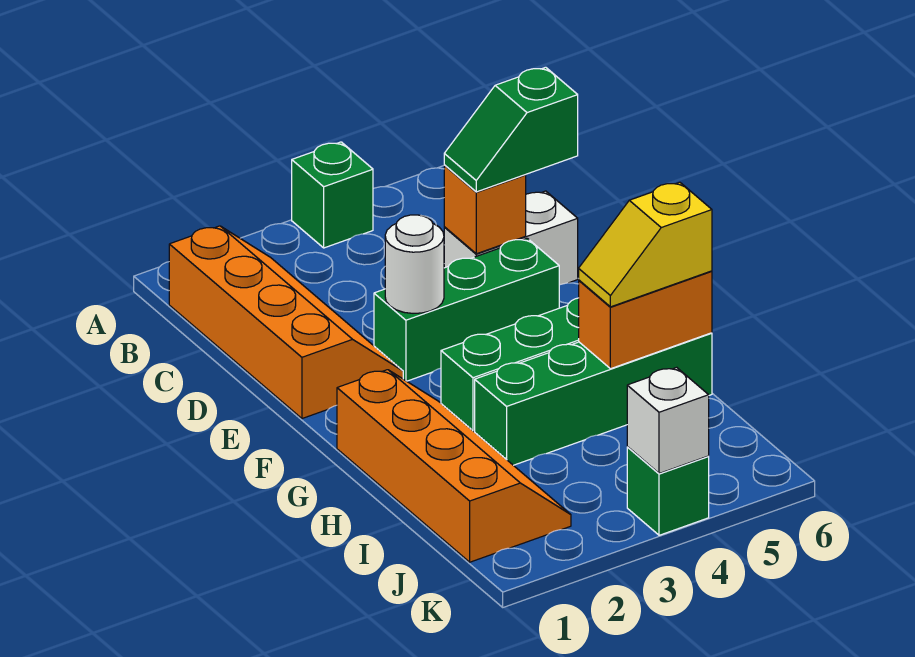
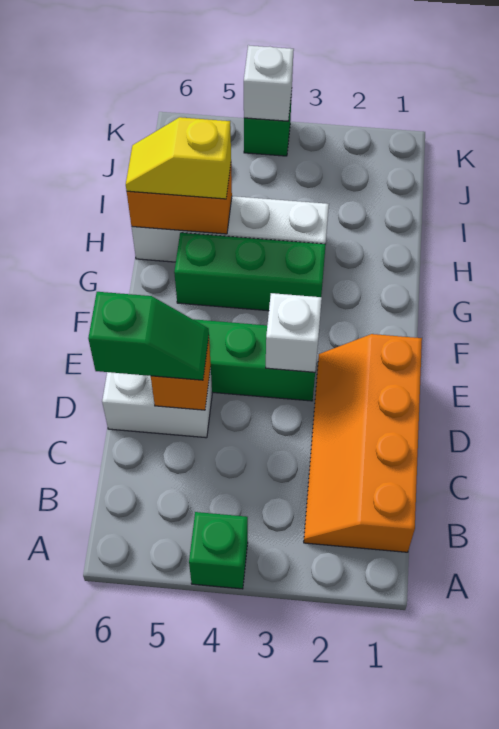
white 1x1 round brick [385,215,444,313] -> white 1x1 brick [266,293,322,372]
orange 2x4 slope [337,370,571,562] -> none
green 1x4 brick [475,333,712,465] -> white 1x4 brick [132,196,329,262]
yellow 1x2 slope [579,182,712,307] -> yellow 1x2 slope turned to [126,117,231,199]

